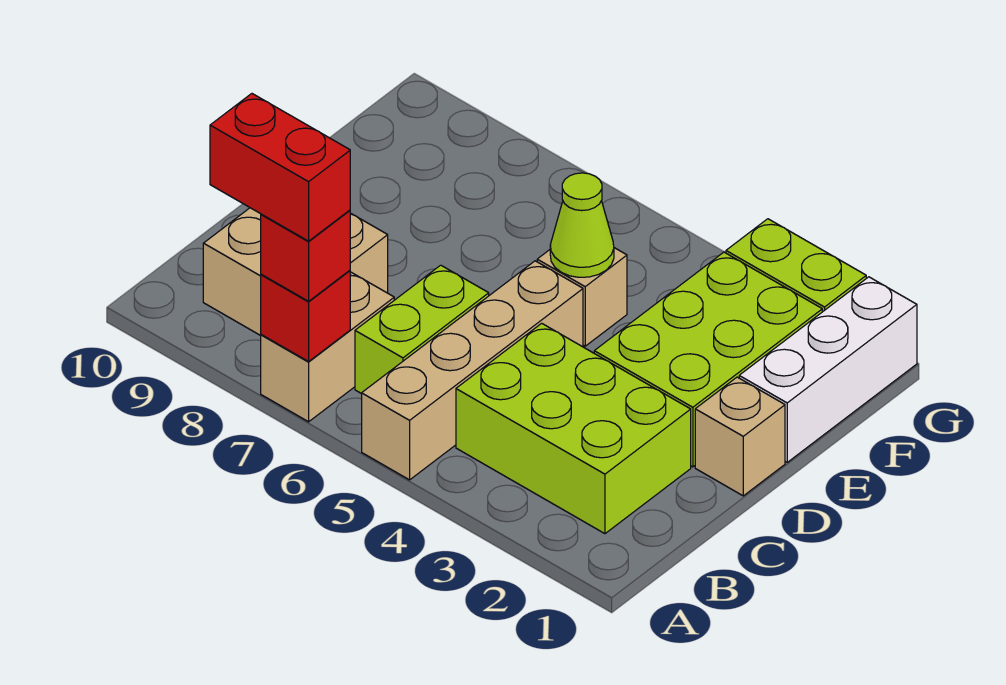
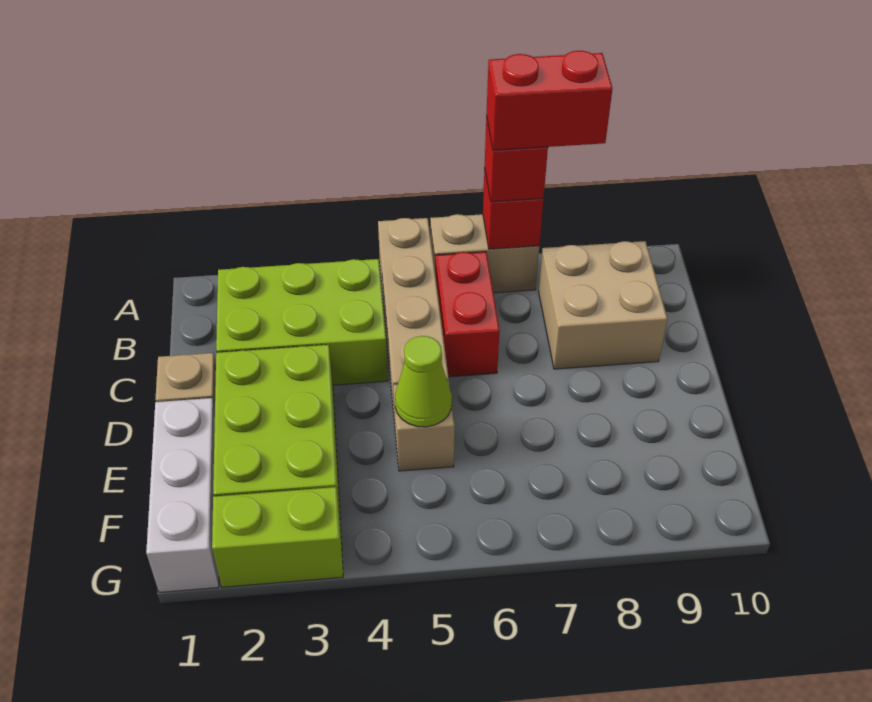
tan 1x2 brick [261,272,394,422] -> tan 1x2 brick turned to [430,214,539,293]
lime 1x2 brick [355,265,489,394] -> red 1x2 brick [435,252,500,377]

